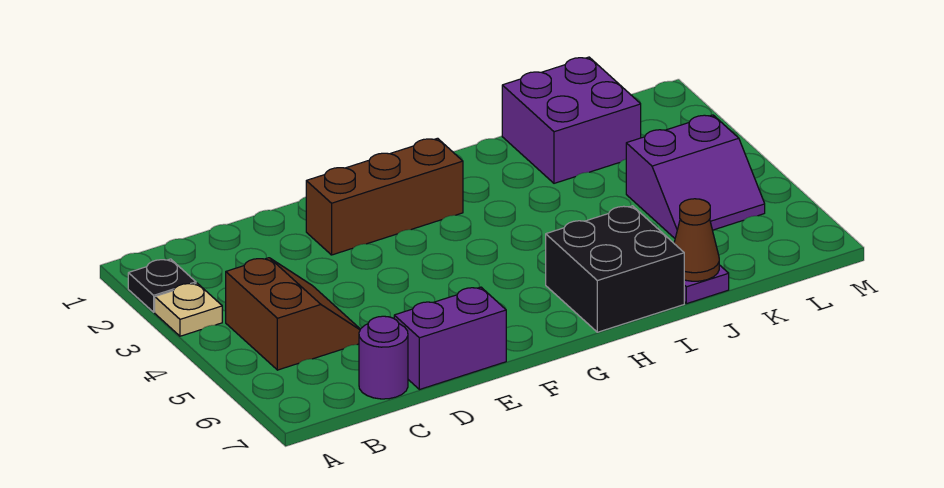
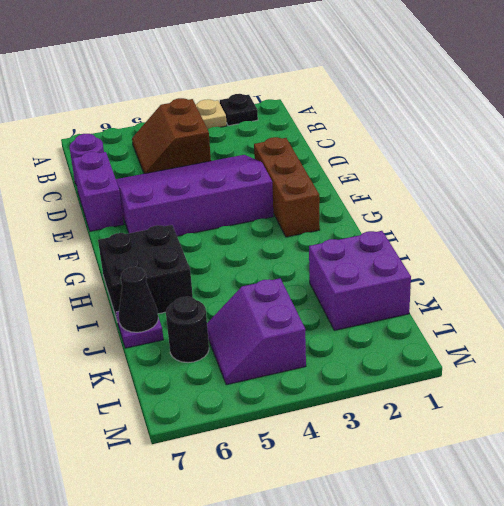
brown 2x2 slope [226,258,360,370] -> brown 2x2 slope turned to [132,98,211,174]
none -> purple 3x4 slope [116,155,274,236]
brown 1x1 cone [674,199,719,281] -> black 1x1 cone [119,267,158,332]
none -> black 1x1 round brick [166,297,209,363]

